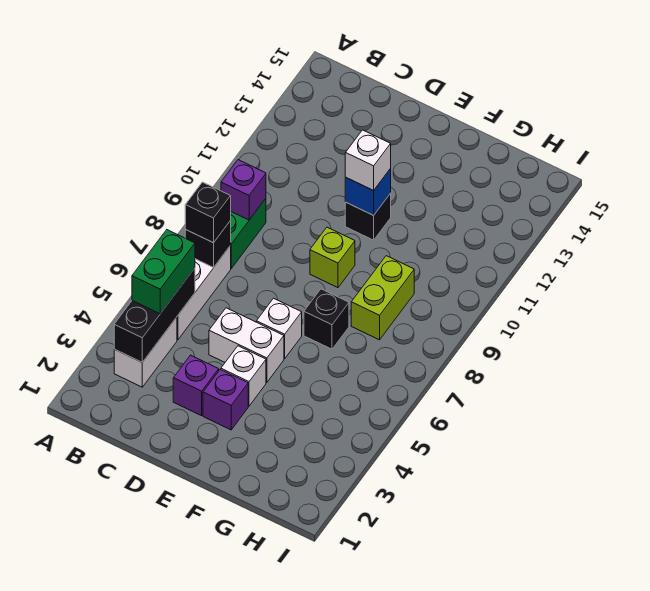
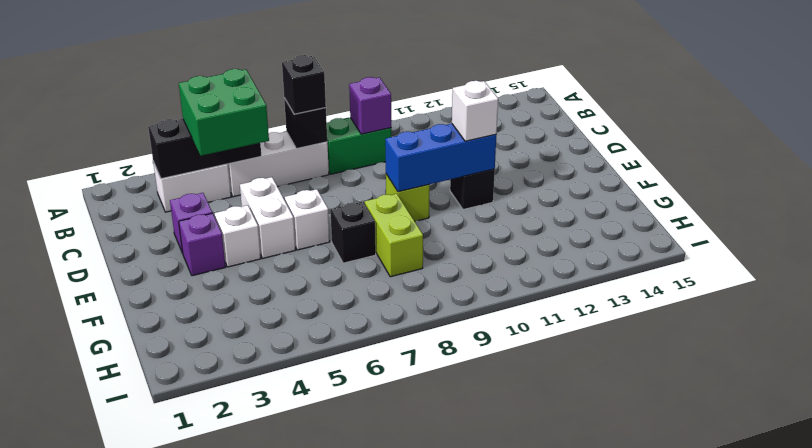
green 1x2 brick [132,230,195,314] -> green 2x2 brick [179,69,269,156]
blue 1x1 brick [345,169,391,215] -> blue 1x3 brick [385,124,496,192]
lime 1x2 brick [351,256,414,340] -> lime 1x2 brick turned to [365,194,423,277]

